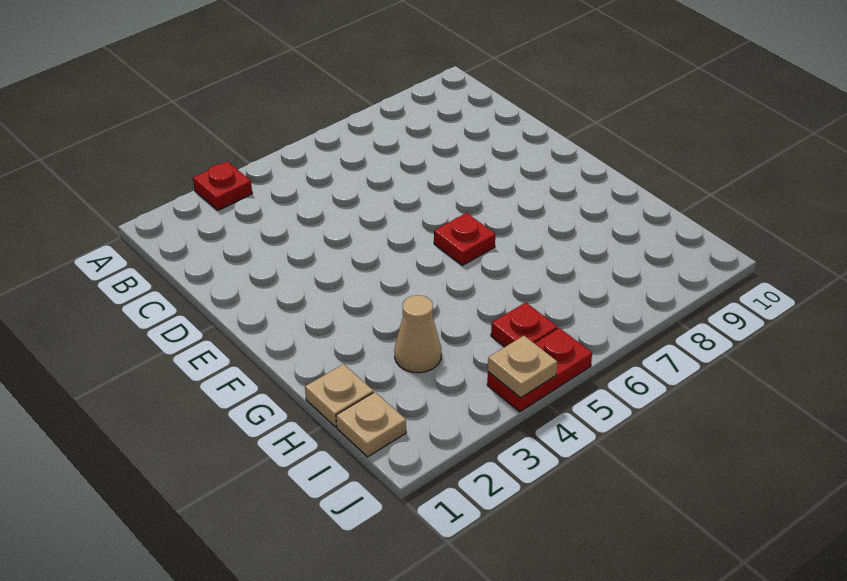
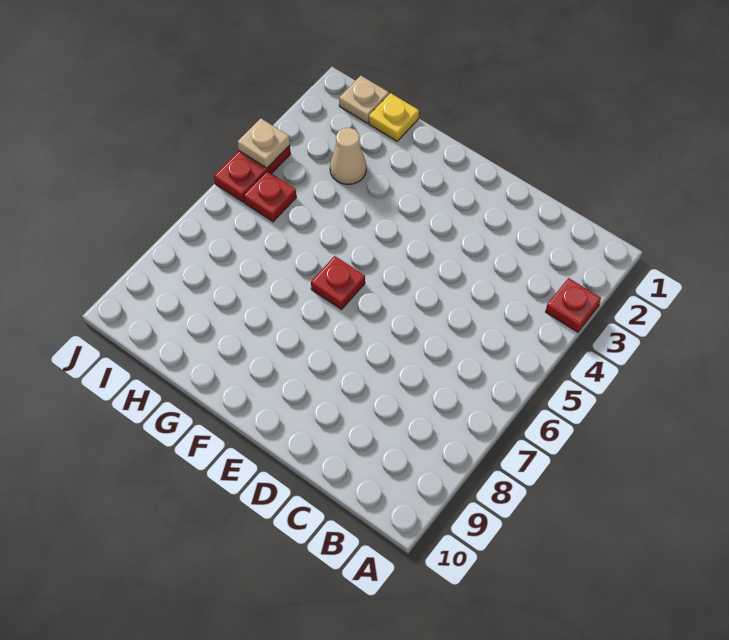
tan 1x1 plate [305,364,373,427] -> yellow 1x1 plate [369,93,419,141]

